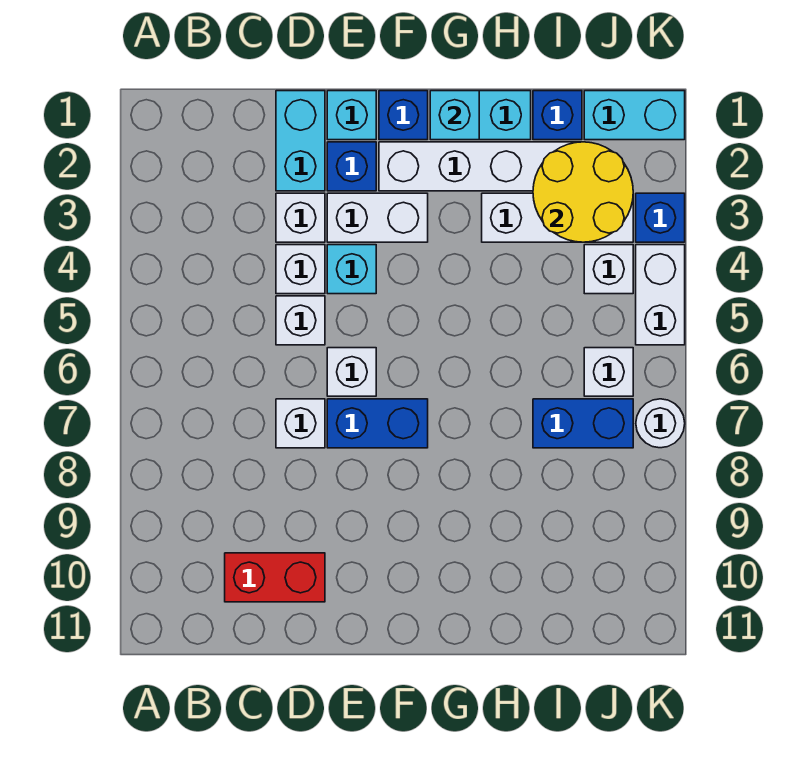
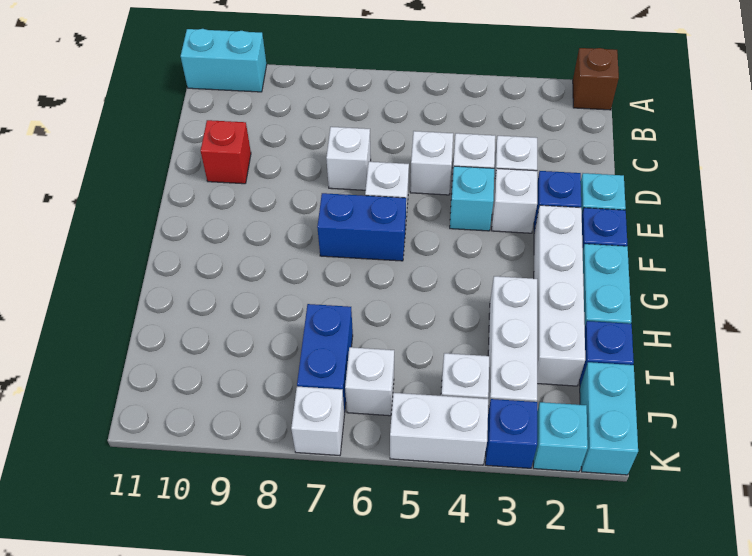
none -> brown 1x1 brick [573,48,619,110]
red 1x2 brick [225,553,325,602] -> red 1x1 brick [201,120,251,184]
cyan 1x2 brick [276,91,325,191] -> cyan 1x2 brick moved to [181,29,267,92]
white 1x2 brick [327,193,428,242] -> white 1x1 brick [492,169,537,233]
blue 1x2 brick [327,399,428,448] -> blue 1x2 brick turned to [317,193,406,261]
cyan 1x1 brick [430,91,479,140] -> cyan 1x1 brick moved to [533,402,588,472]
yellow 2x2 round brick [533,142,633,242] -> none
white 1x1 round brick [636,399,685,448] -> white 1x1 brick [291,387,345,455]

